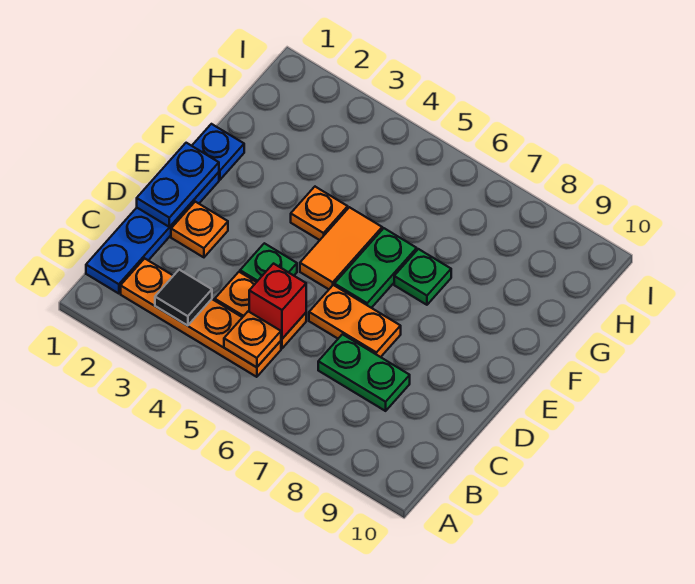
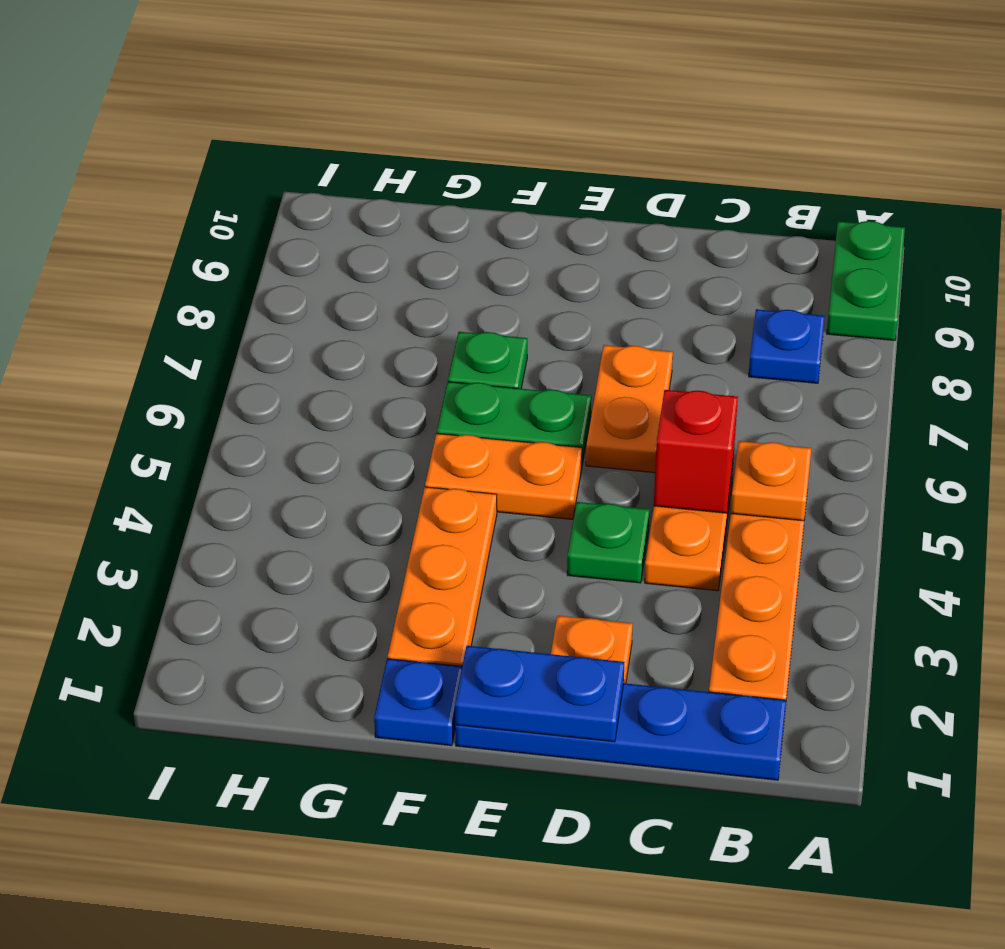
black 1x1 tile [155,270,212,326] -> none
none -> blue 1x1 plate [749,309,825,383]
green 1x2 plate [318,334,410,411] -> green 1x2 plate moved to [827,221,905,340]
orange 1x2 tile [300,207,382,289] -> orange 1x2 plate [425,433,582,519]
orange 1x1 plate [291,187,348,240] -> orange 1x3 plate [388,487,497,666]

